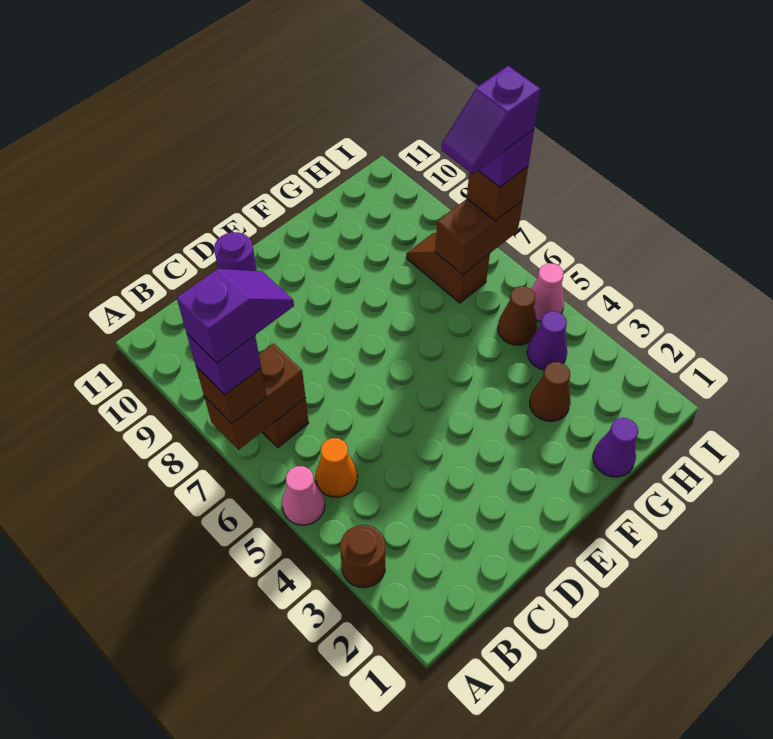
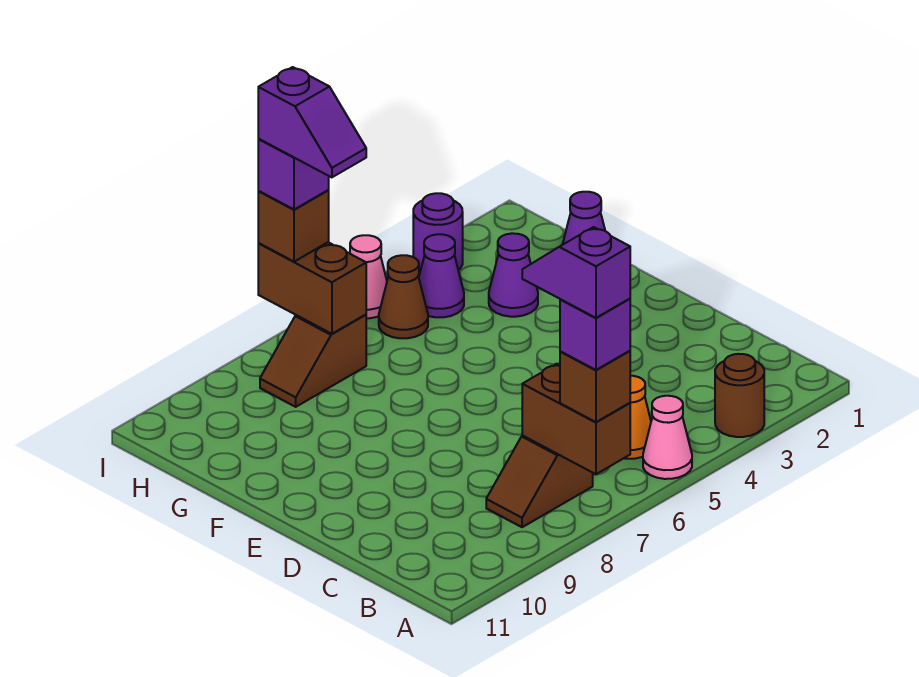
purple 1x1 round brick [214,232,257,271] -> purple 1x1 round brick moved to [413,193,463,272]
brown 1x1 cone [530,362,571,421] -> purple 1x1 cone [489,233,538,317]

